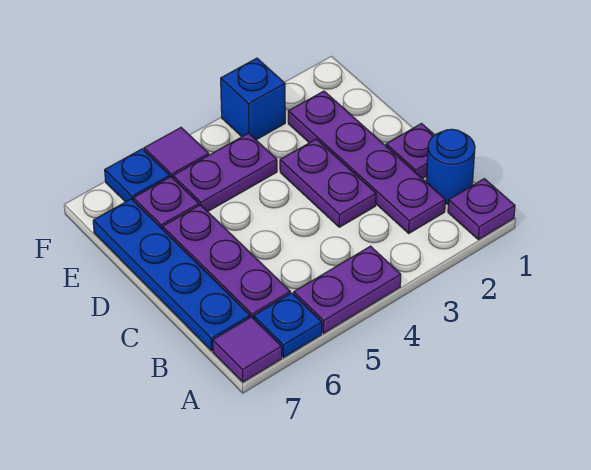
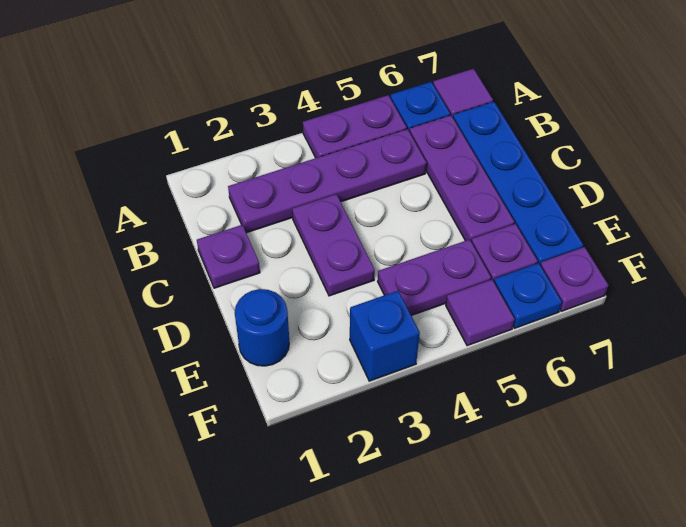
purple 1x1 plate [448,179,515,240] -> purple 1x1 plate moved to [541,247,608,311]
blue 1x1 round brick [426,129,475,204] -> blue 1x1 round brick moved to [235,289,289,366]
purple 1x4 plate [288,91,445,233] -> purple 1x4 plate turned to [228,129,426,233]

